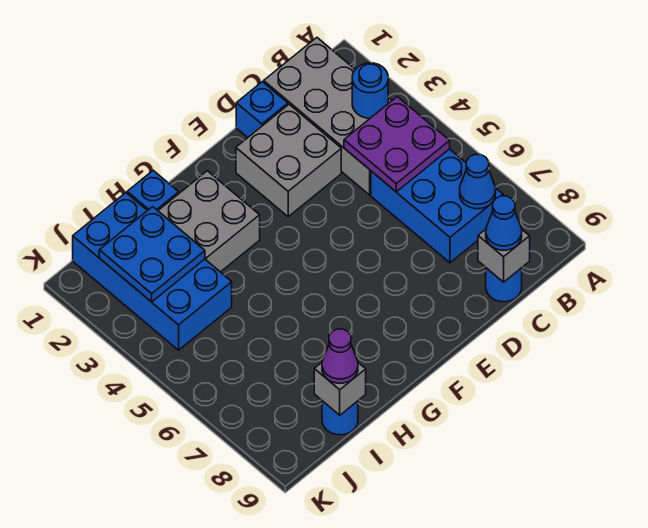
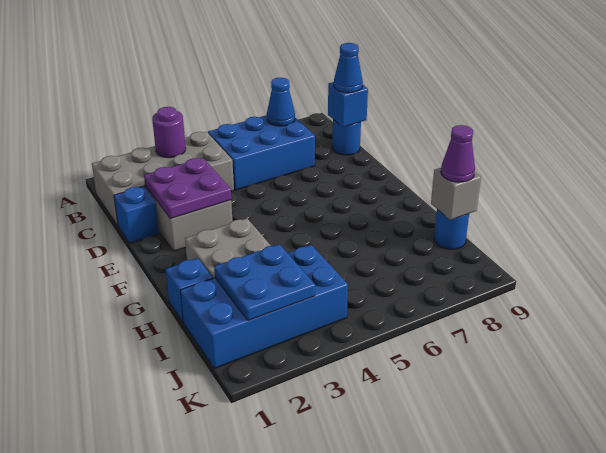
blue 1x1 round brick [352,63,388,118] -> purple 1x1 round brick [152,107,186,158]
purple 2x2 plate [344,97,450,192] -> purple 2x2 plate moved to [144,158,231,219]
grey 1x1 brick [478,229,530,282] -> blue 1x1 brick [328,82,368,127]

